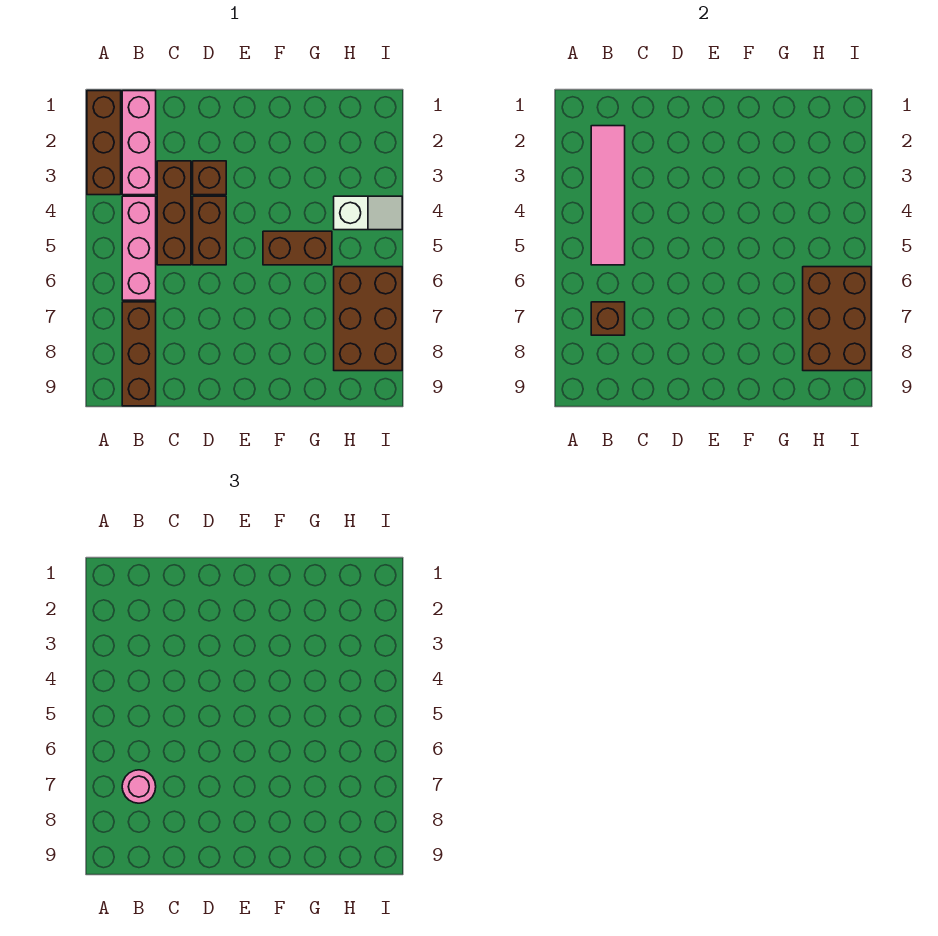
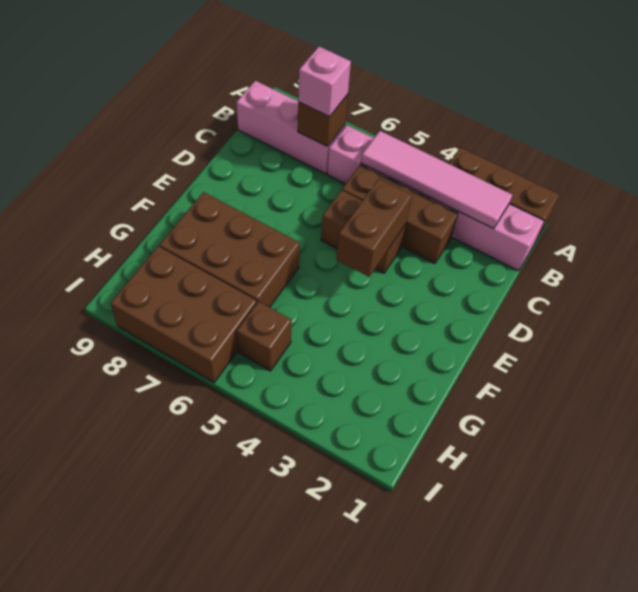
brown 1x3 brick [122,302,156,406] -> pink 1x3 brick [237,81,345,174]
pink 1x1 round brick [122,770,156,803] -> pink 1x1 brick [298,47,351,117]
brown 1x1 brick [193,161,226,195] -> brown 1x1 brick moved to [237,302,291,371]
brown 1x2 brick [263,231,332,265] -> brown 1x2 brick moved to [336,178,412,277]
white 1x2 slope [334,196,402,230] -> none
brown 2x3 brick [803,267,871,371] -> brown 2x3 brick moved to [159,192,300,307]

